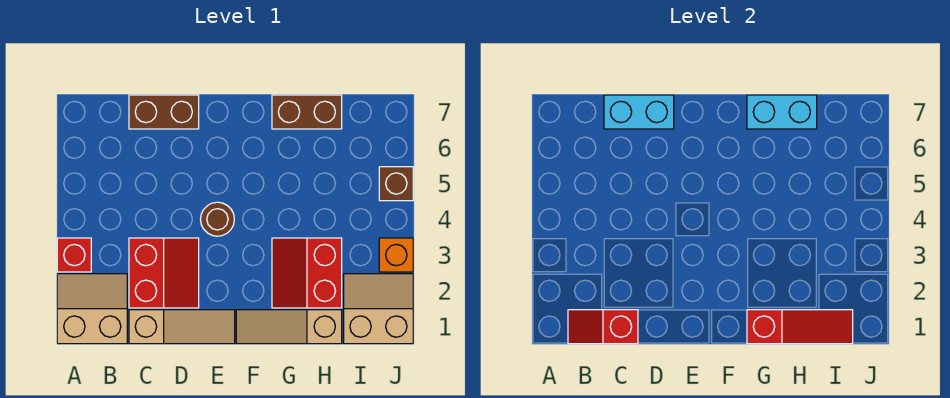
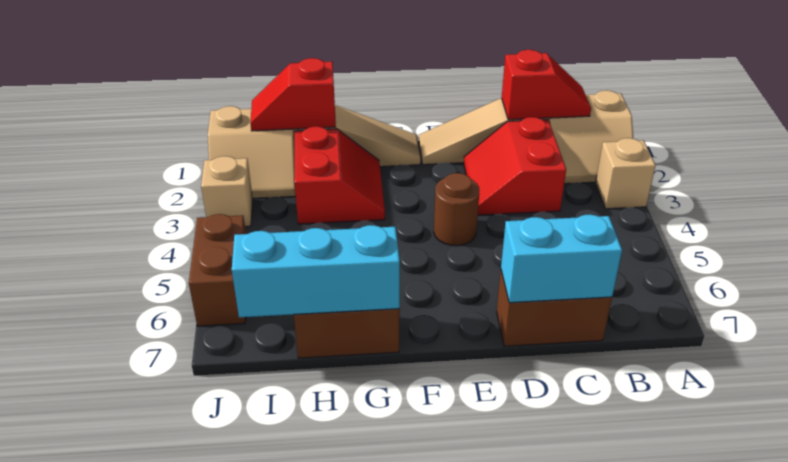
red 1x1 brick [57,238,91,272] -> tan 1x1 brick [595,138,656,209]
red 1x3 slope [747,310,853,344] -> red 1x2 slope [250,58,336,131]
cyan 1x2 brick [747,95,817,129] -> cyan 1x3 brick [232,225,400,317]
orange 1x1 brick [379,238,413,272] -> tan 1x1 brick [201,156,253,227]
brown 1x1 brick [379,167,413,201] -> brown 1x2 brick [189,214,246,326]

